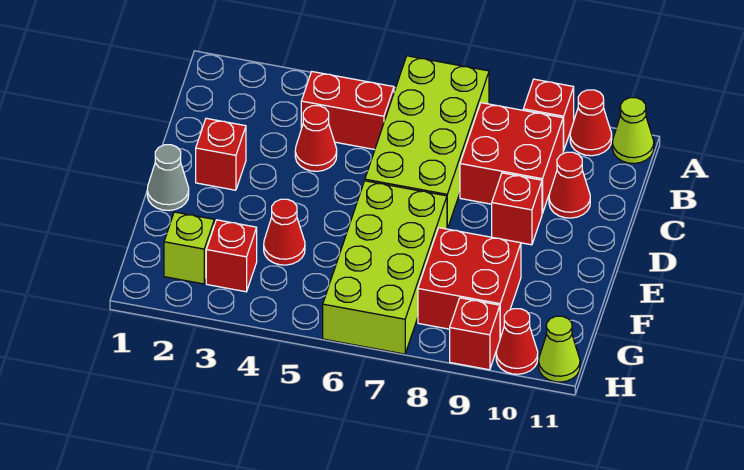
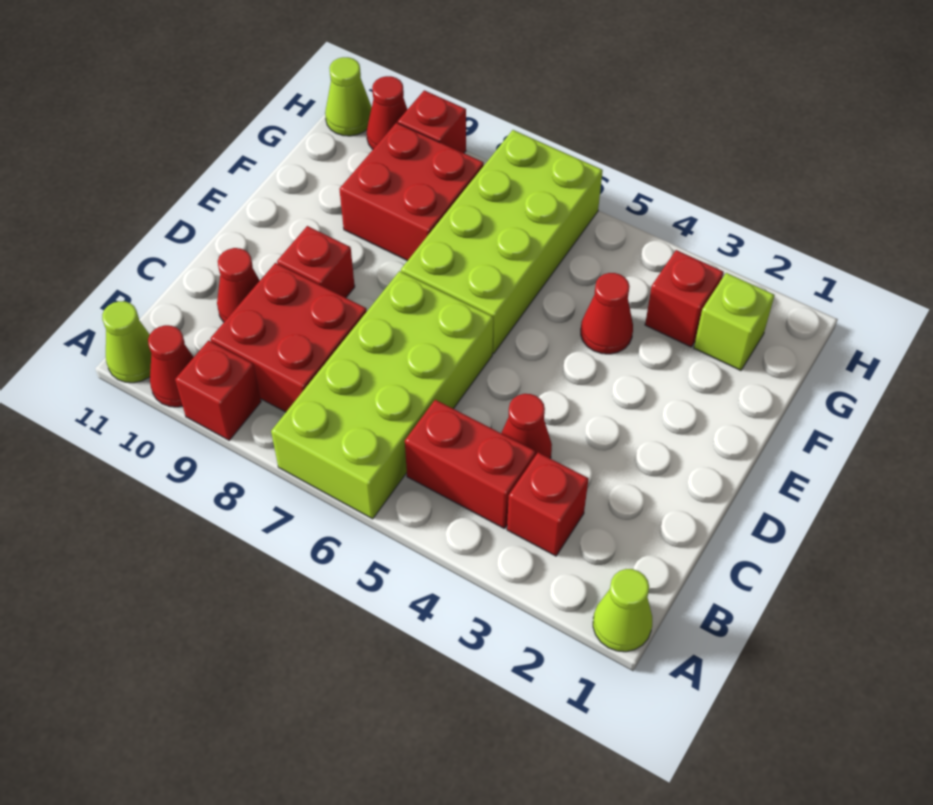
none -> lime 1x1 cone [593,569,652,652]
red 1x1 brick [196,118,246,190] -> red 1x1 brick moved to [507,453,588,556]
grey 1x1 cone [147,145,189,211] -> none

